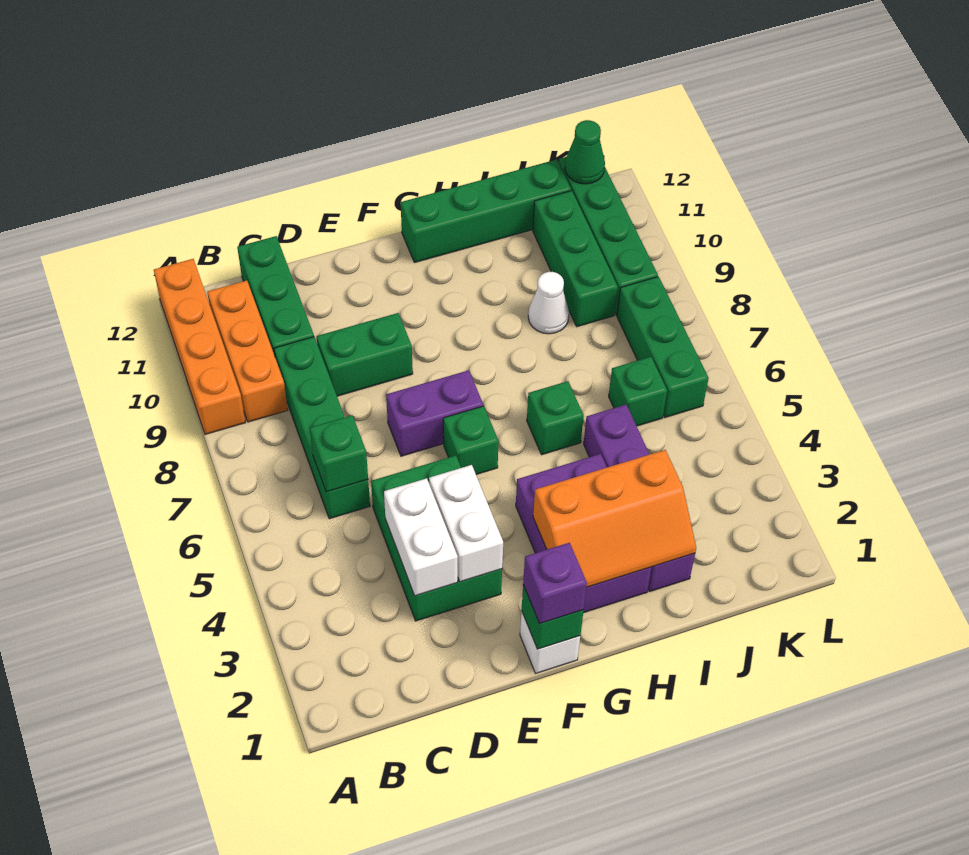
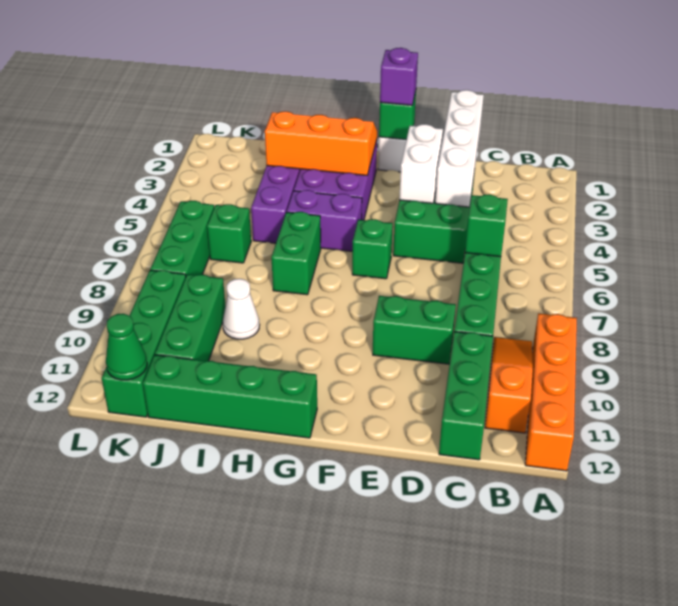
orange 1x3 brick [207,281,288,422] -> orange 1x3 slope [485,337,533,433]
white 1x2 brick [384,478,458,596] -> white 1x4 brick [435,90,484,207]
purple 1x2 brick [386,370,483,456] -> purple 1x2 brick moved to [287,190,362,251]
green 1x1 brick [527,381,584,455] -> green 1x2 brick [271,212,321,295]

